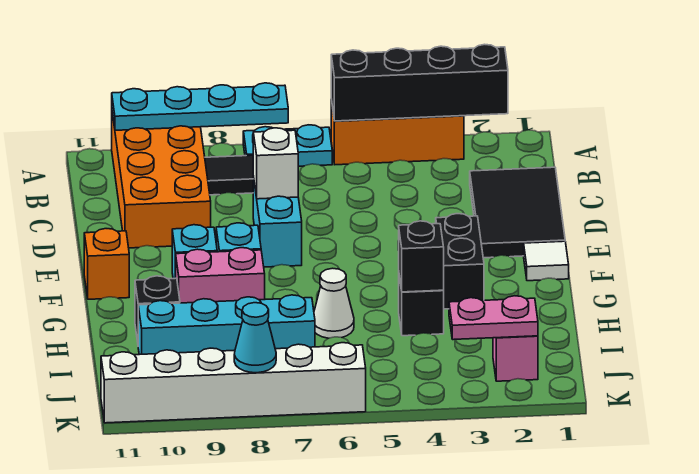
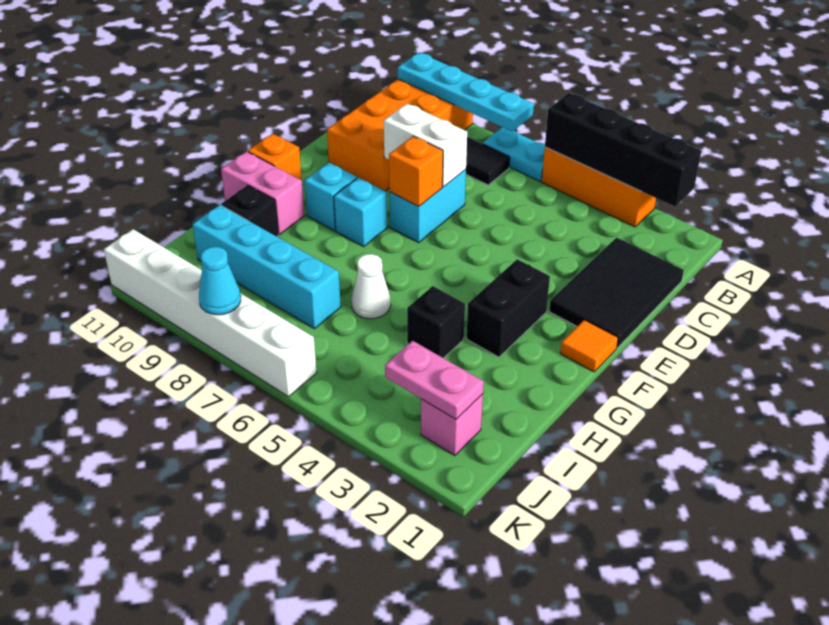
white 1x1 brick [253,128,298,199] -> white 1x2 brick [384,103,467,187]
none -> orange 1x1 brick [389,136,443,206]
white 1x1 tile [524,241,569,281] -> orange 1x1 tile [560,320,618,372]
pink 1x2 brick [176,248,265,303] -> pink 1x2 brick moved to [221,151,304,234]
black 1x1 brick [399,221,444,292] -> none

